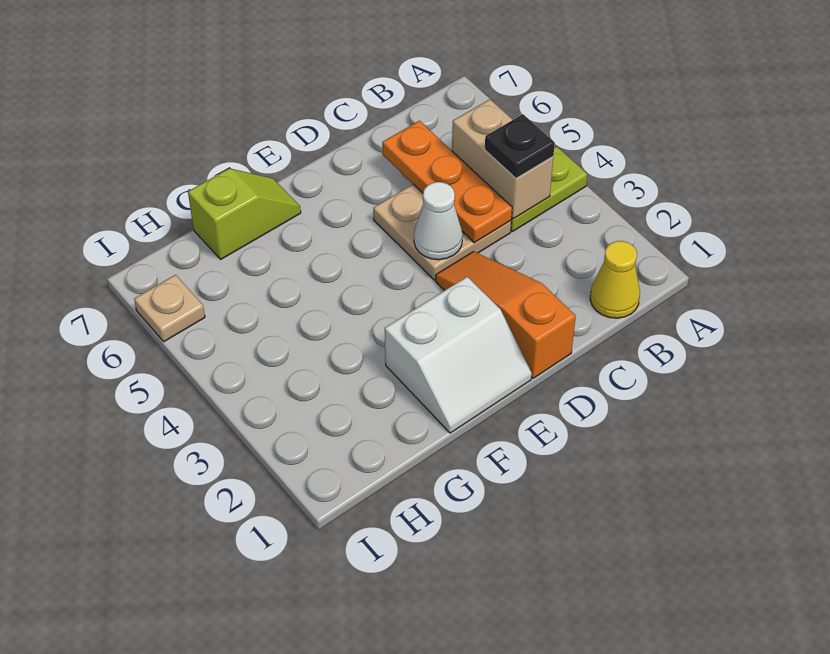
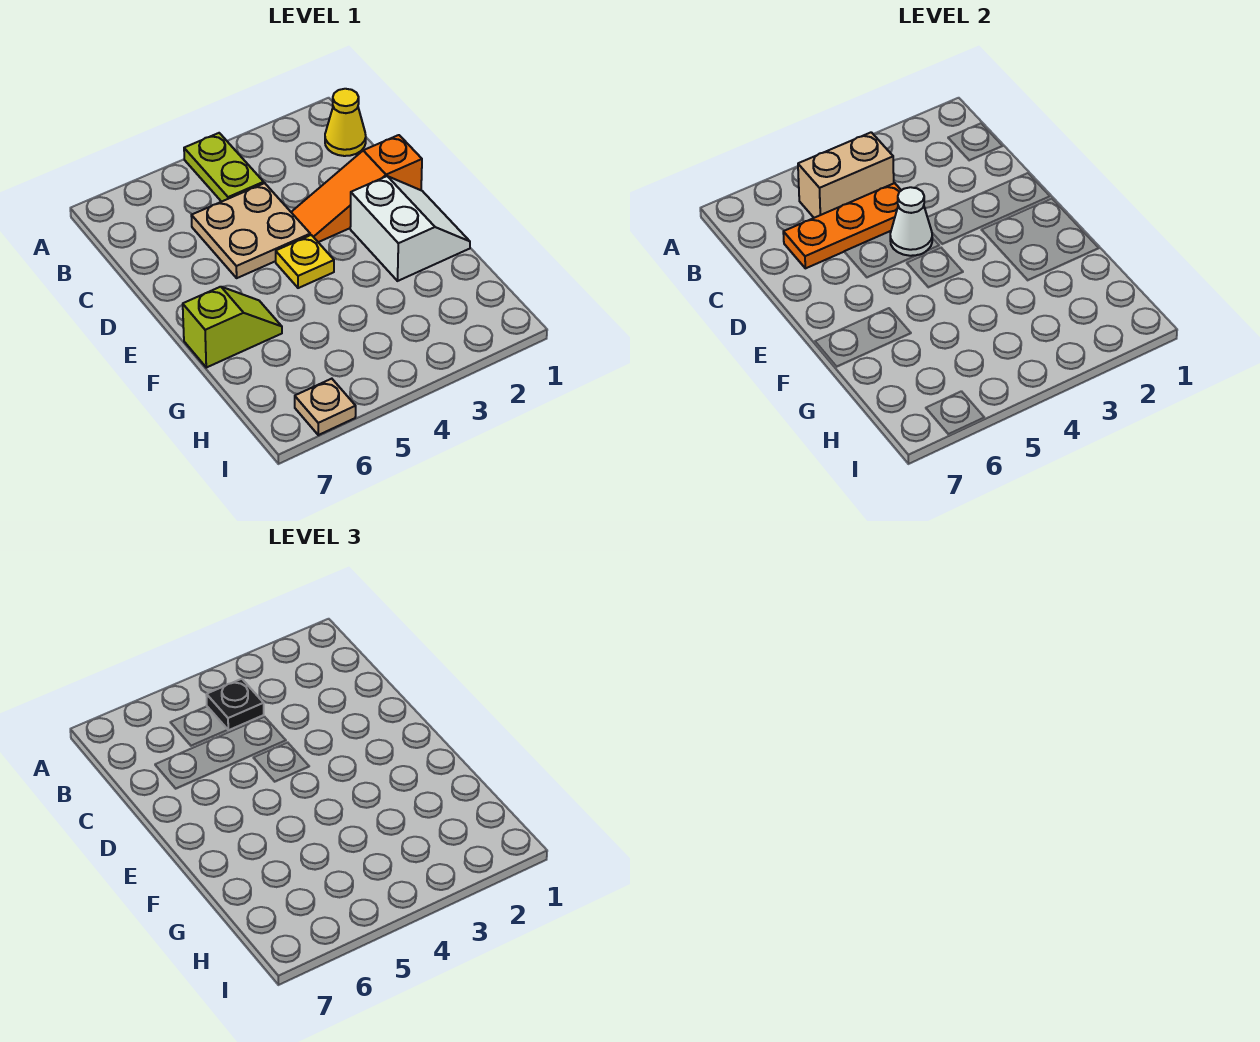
none -> yellow 1x1 plate [276,235,334,288]
lime 1x2 slope [188,168,301,259] -> lime 1x2 slope turned to [183,287,282,368]

